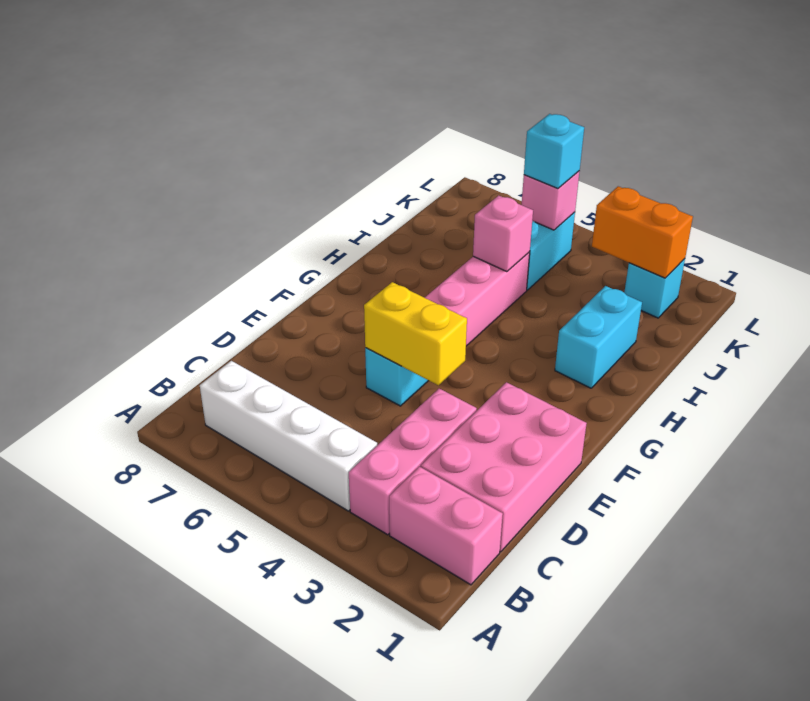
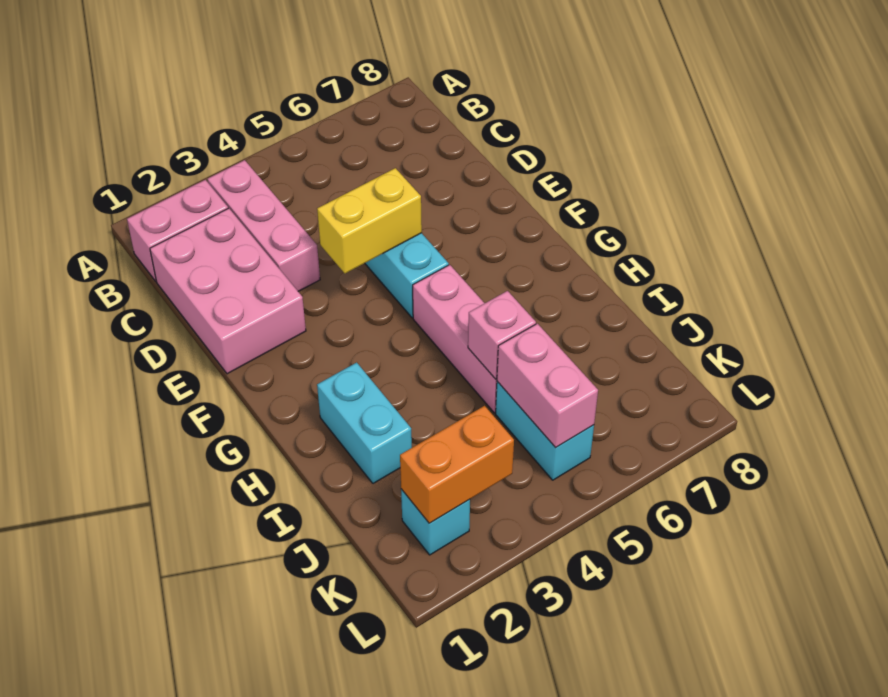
white 1x4 brick [200,361,377,511] -> none
pink 1x1 brick [522,171,580,230] -> pink 1x2 brick [497,324,598,448]
cyan 1x1 brick [524,114,584,188] -> none

